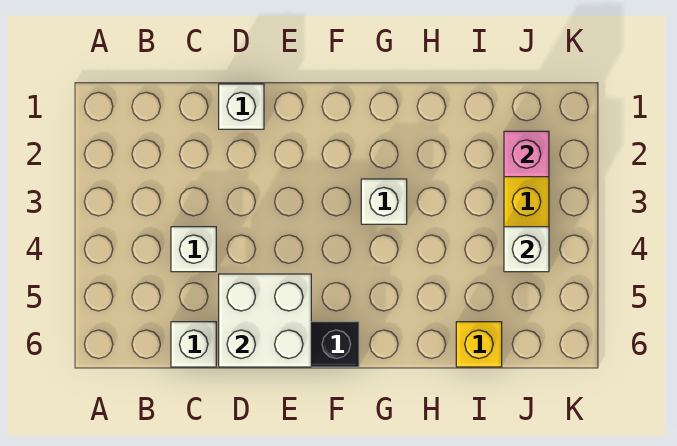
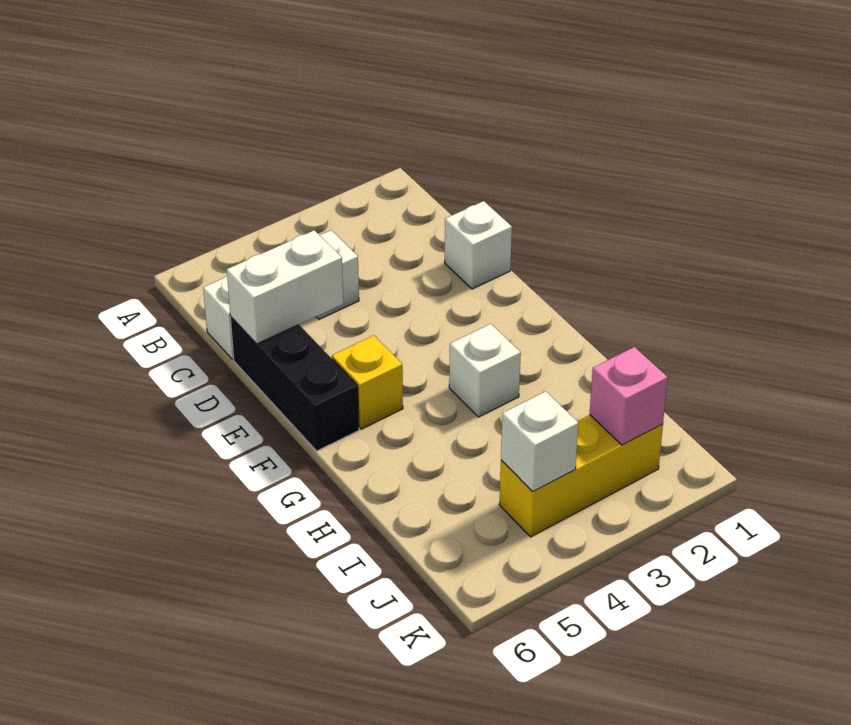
white 2x2 brick [219,274,311,367] -> white 1x2 brick [227,230,343,344]
yellow 1x1 brick [456,322,502,367] -> yellow 1x1 brick moved to [332,335,403,429]

